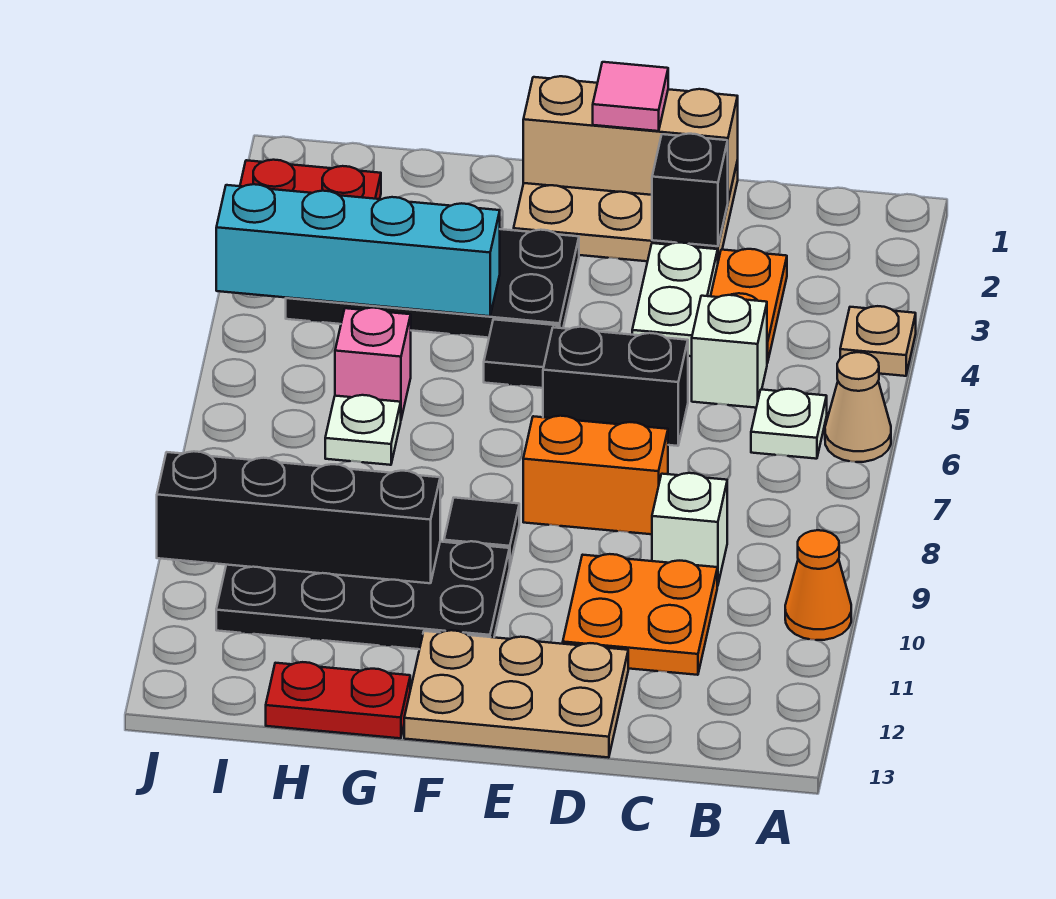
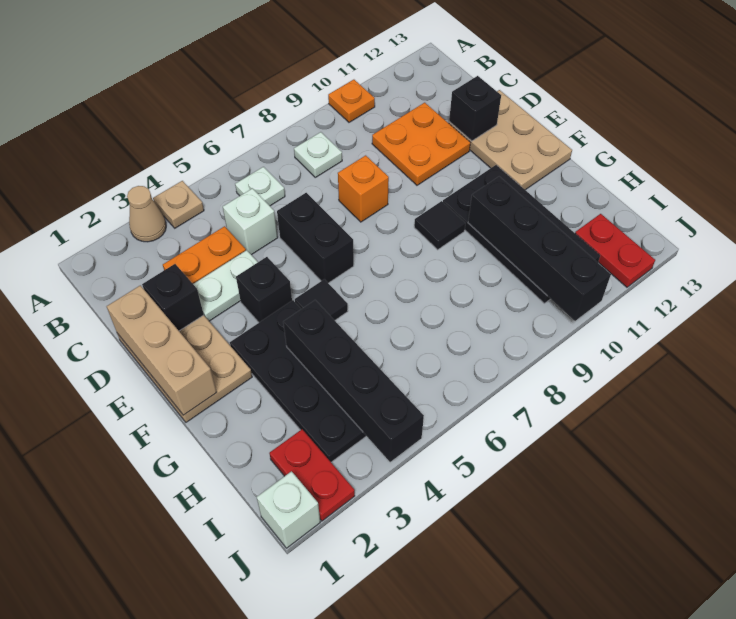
tan 1x1 cone [825,352,891,462] -> tan 1x1 cone moved to [127,186,166,242]
orange 1x1 cone [785,530,851,640] -> orange 1x1 plate [328,80,375,122]
white 1x1 brick [652,473,727,586] -> white 1x1 brick moved to [257,471,320,548]
orange 1x2 brick [523,416,668,534] -> orange 1x1 brick [338,155,389,222]
none -> black 1x1 brick [449,76,501,141]
pink 1x1 tile [593,62,668,131] -> none
none -> black 1x1 brick [236,257,292,322]
cyan 1x4 brick [216,184,500,316] -> black 1x4 brick [283,300,424,462]
red 1x2 plate [266,662,410,738] -> red 1x2 plate moved to [575,214,655,287]
pink 1x1 brick [335,308,411,419] -> none
white 1x1 plate [325,395,401,465] -> white 1x1 plate moved to [294,132,342,177]

